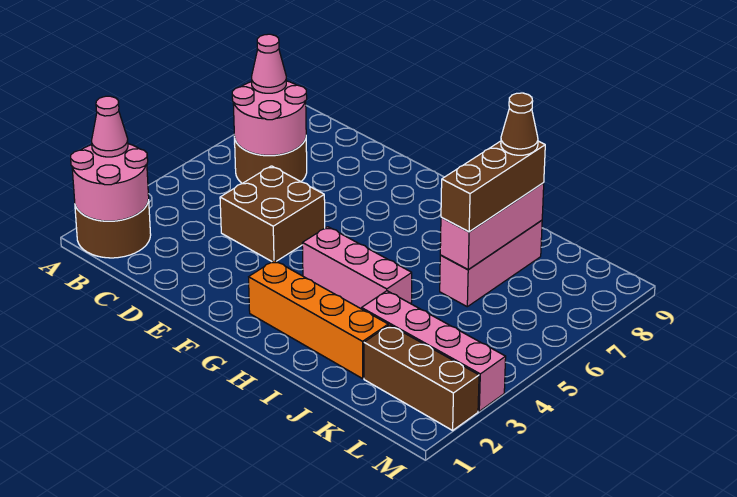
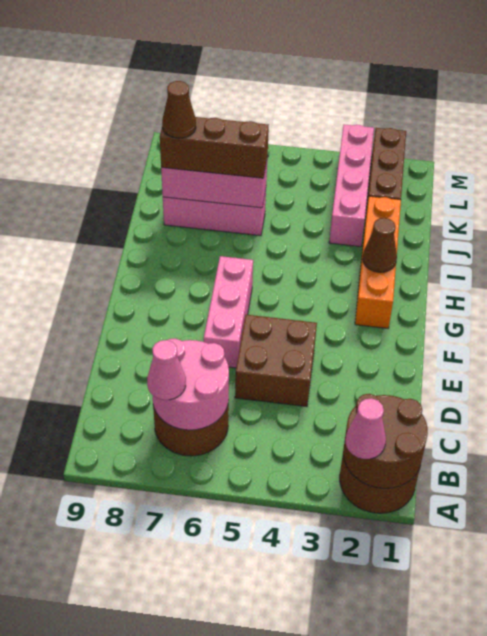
pink 2x2 round brick [71,144,149,221] -> brown 2x2 round brick [343,394,428,488]
pink 1x3 brick [302,227,412,309] -> pink 1x3 brick moved to [204,256,253,368]
none -> brown 1x1 cone [363,218,397,272]

